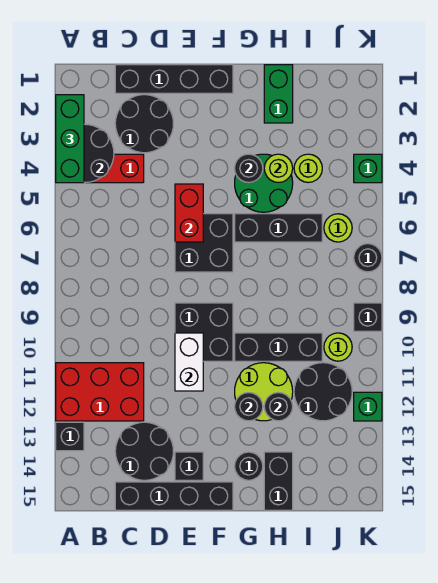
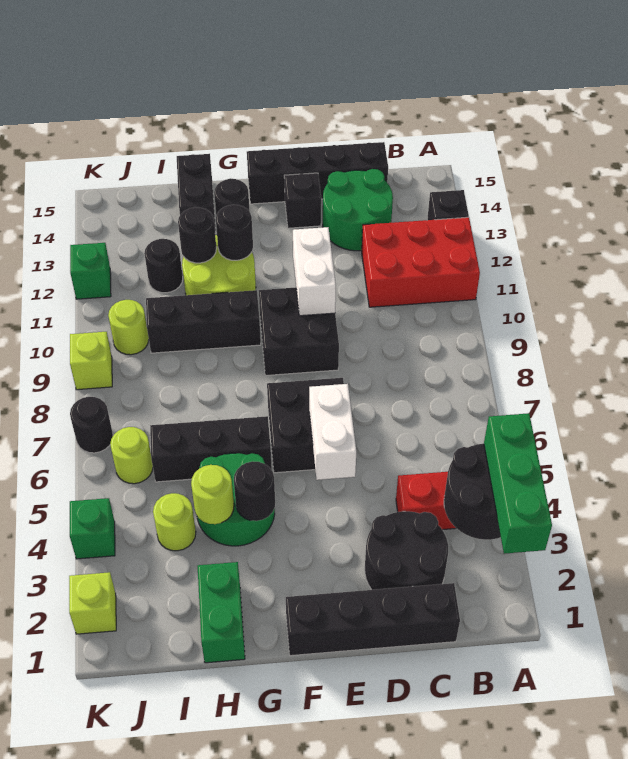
black 2x2 round brick [115,422,173,480] -> green 2x2 round brick [323,169,393,251]
red 1x2 brick [175,184,203,242] -> white 1x2 brick [309,384,356,480]
black 2x2 round brick [294,363,352,421] -> black 1x1 round brick [144,239,183,293]
none -> lime 1x1 brick [69,572,116,634]
black 1x1 brick [354,303,382,331] -> lime 1x1 brick [70,332,112,390]

